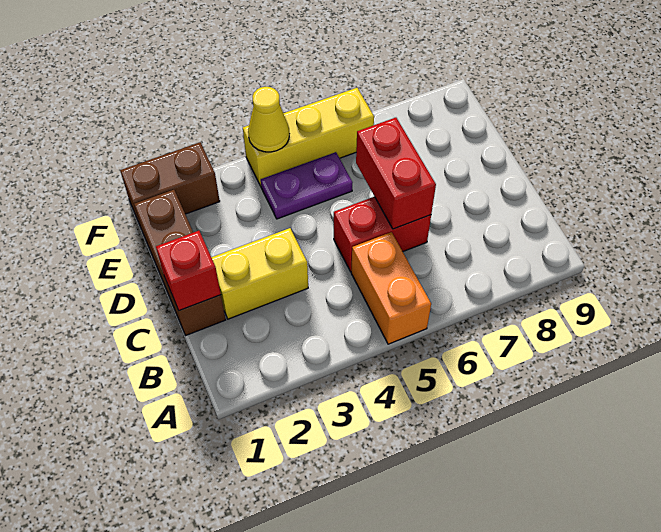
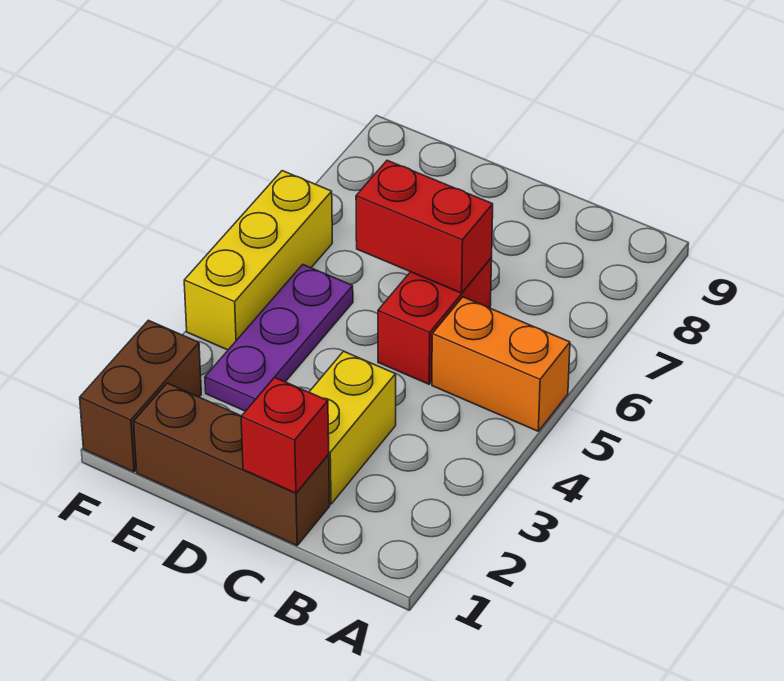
purple 1x2 plate [261,152,353,219] -> purple 1x3 plate [205,265,353,411]
yellow 1x1 cone [248,87,289,152] -> none

